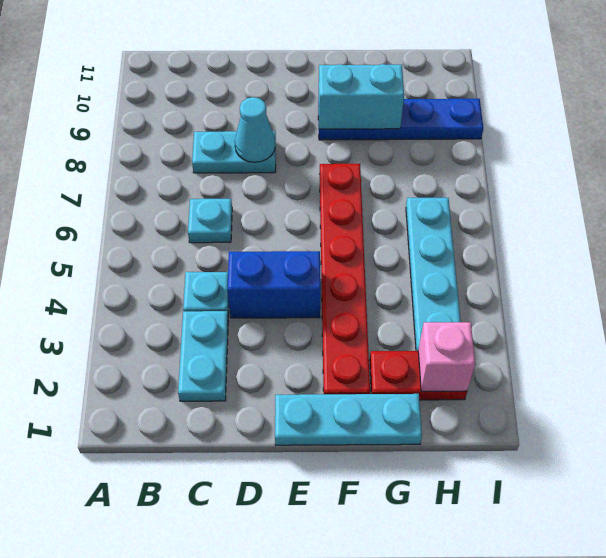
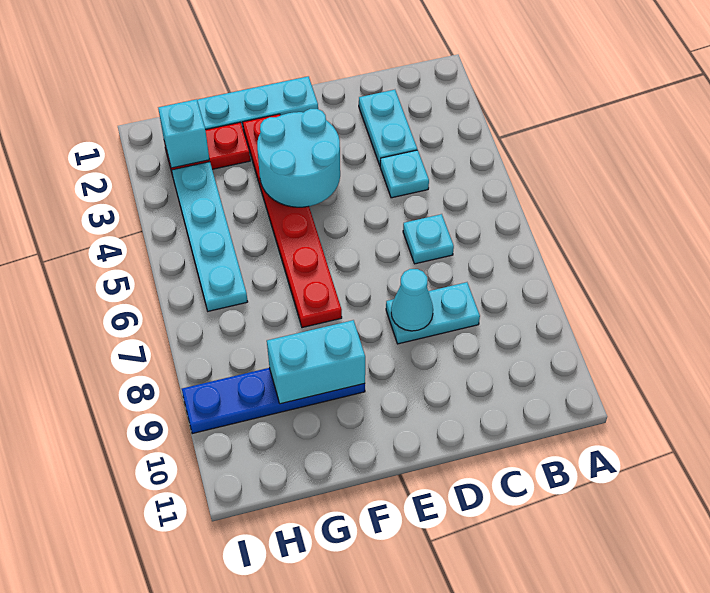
blue 1x2 brick [227,251,321,318] -> none
none -> cyan 2x2 round brick [257,109,340,207]
pink 1x1 brick [418,322,475,391] -> cyan 1x1 brick [158,99,209,168]

